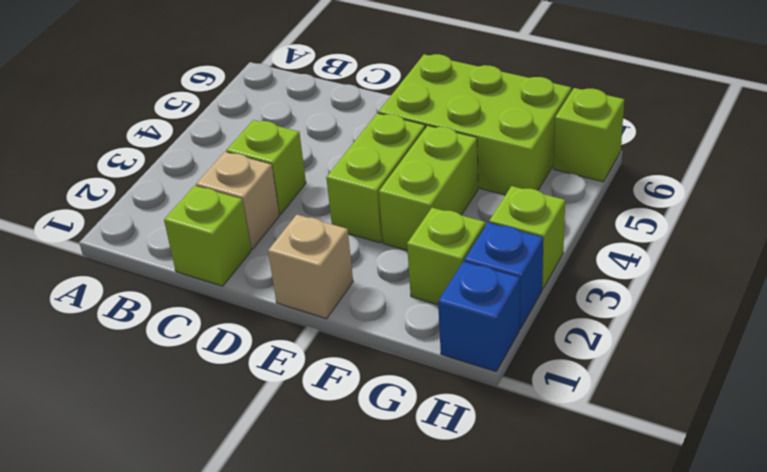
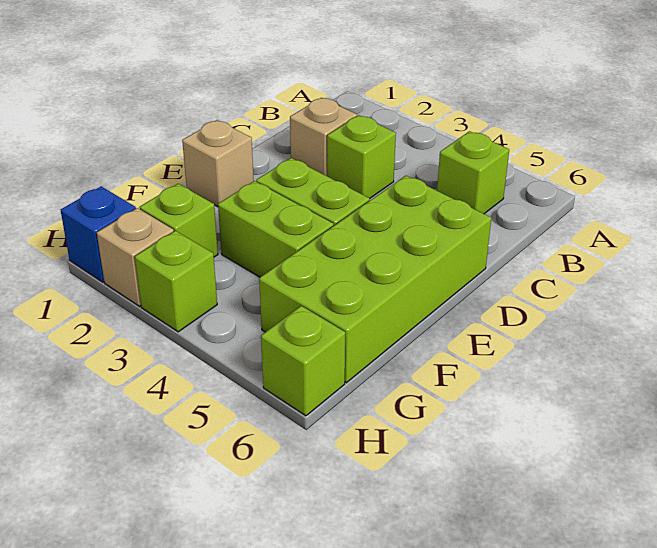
lime 1x1 brick [164,186,251,286] -> lime 1x1 brick moved to [437,131,509,214]
lime 2x3 brick [378,54,571,195] -> lime 2x4 brick [259,176,491,383]
blue 1x1 brick [464,223,543,329] -> tan 1x1 brick [97,208,174,306]

